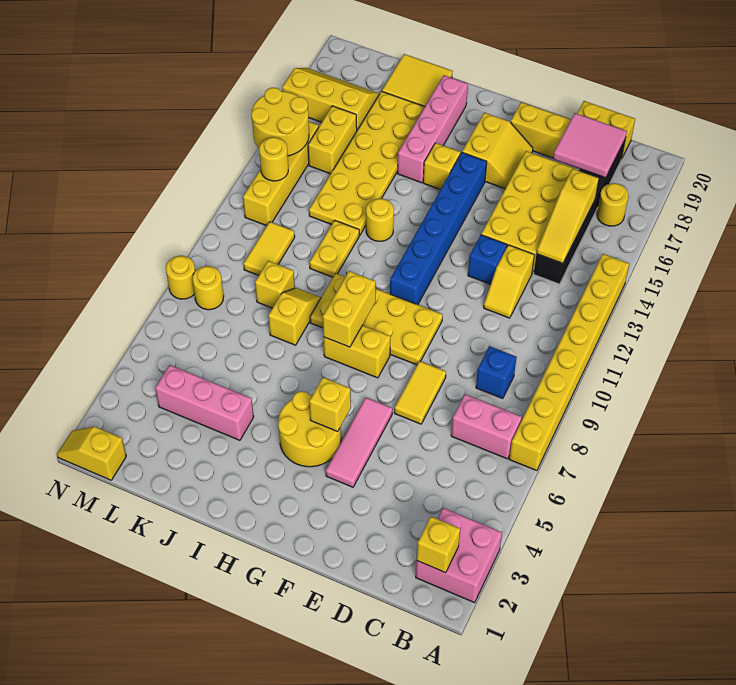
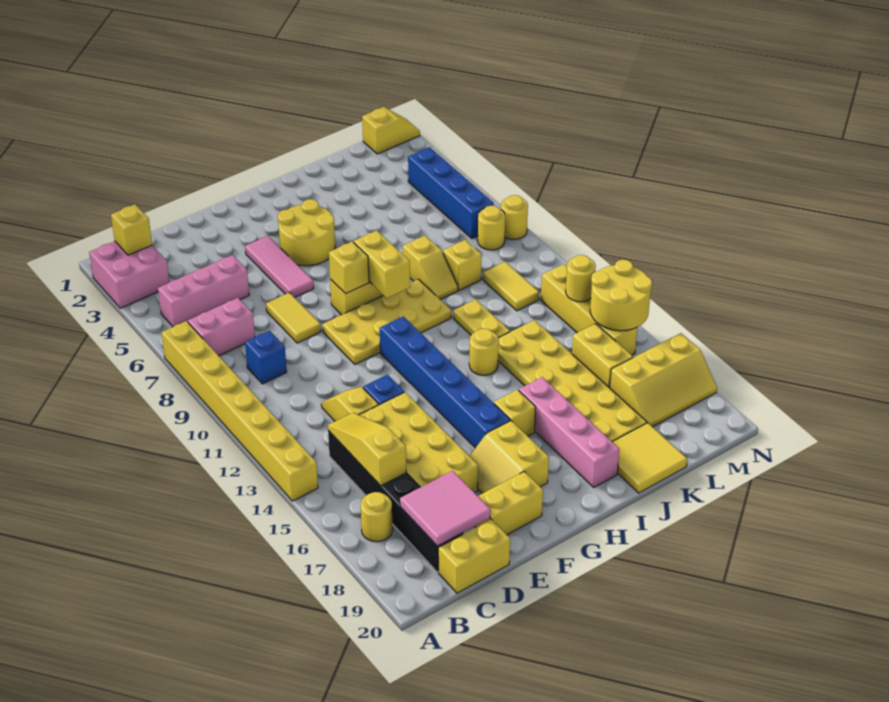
yellow 1x1 brick [309,377,351,432] -> yellow 1x1 brick moved to [329,242,369,294]
pink 1x3 brick [155,365,254,440] -> pink 1x3 brick moved to [158,255,249,327]
none -> blue 1x4 brick [408,147,494,238]

